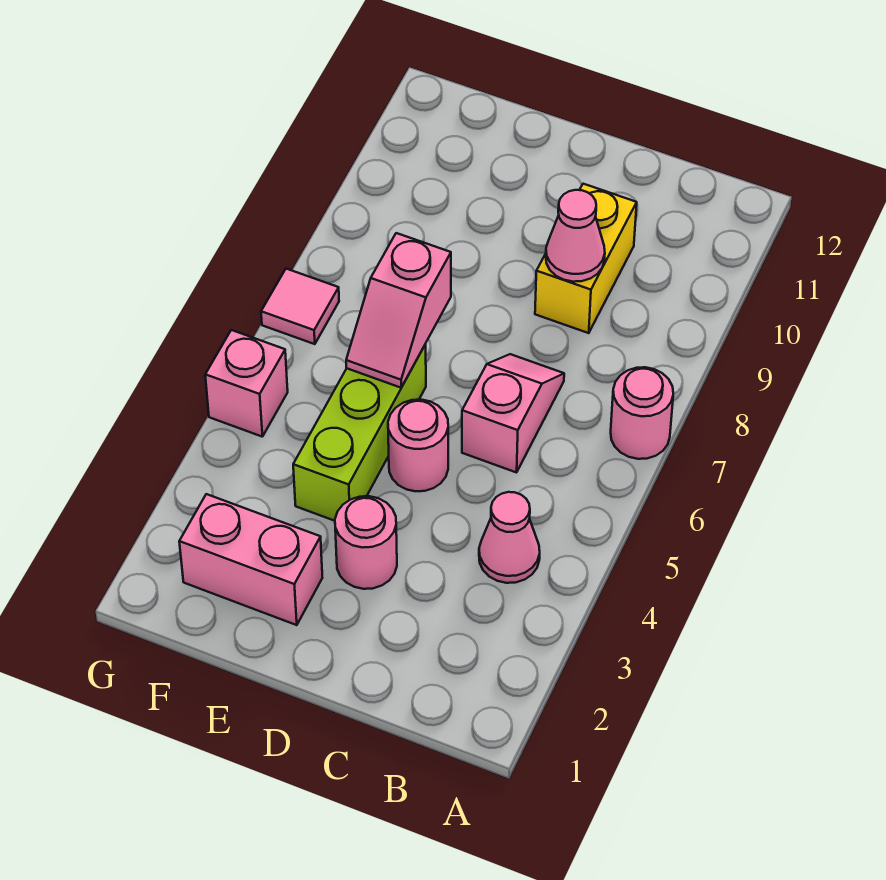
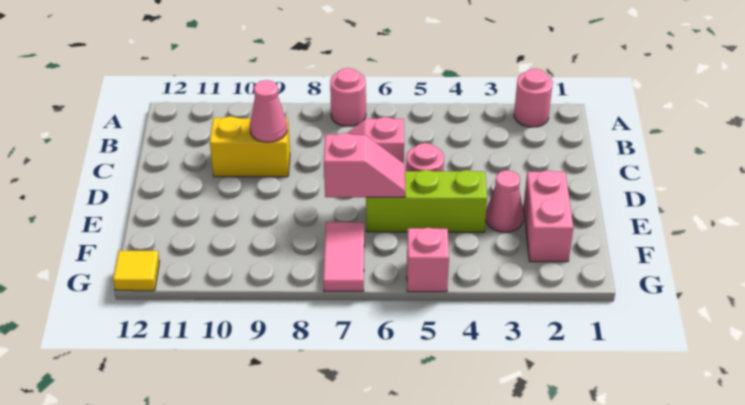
pink 1x1 cone [479,492,540,583] -> pink 1x1 cone moved to [485,170,524,232]
pink 1x1 round brick [335,496,397,589] -> pink 1x1 round brick moved to [514,69,553,127]
pink 1x1 tile [261,269,339,344] -> pink 1x2 tile [323,222,364,291]
none -> yellow 1x1 tile [113,251,160,291]

